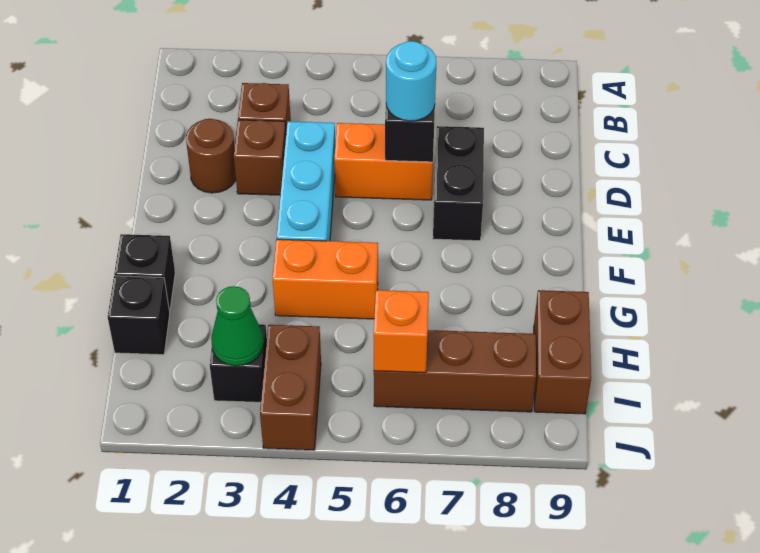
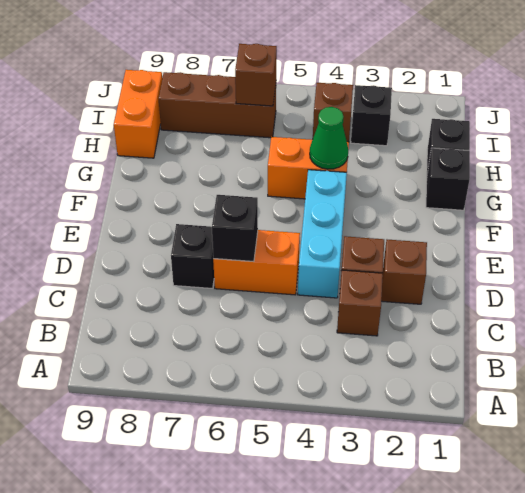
brown 1x1 round brick [186,119,236,193] -> brown 1x1 brick [381,240,427,304]
cyan 1x1 round brick [386,41,436,121] -> none
black 1x2 brick [433,126,484,241] -> black 1x1 brick [171,224,214,288]
brown 1x2 brick [534,290,591,414] -> orange 1x2 brick [114,70,162,158]
green 1x1 cone [211,286,264,366] -> green 1x1 cone moved to [310,107,348,169]
brown 1x2 brick [260,325,321,450] -> brown 1x1 brick [313,83,353,142]
orange 1x1 brick [374,290,429,373] -> brown 1x1 brick [235,44,277,106]

